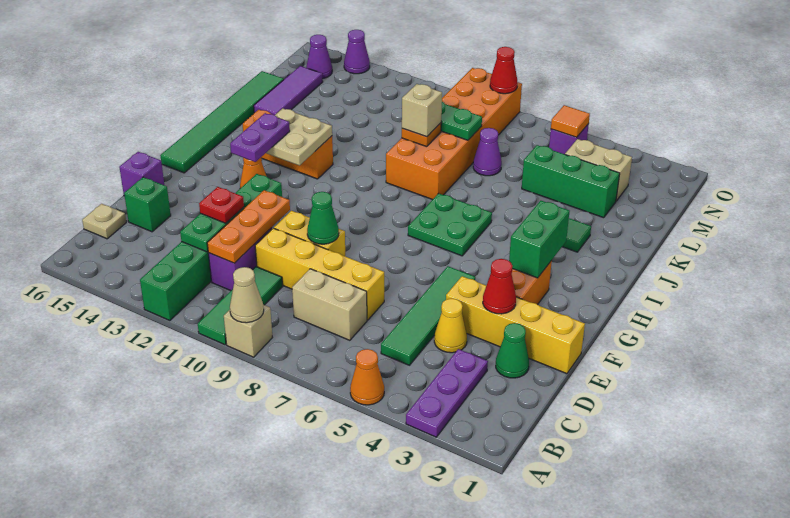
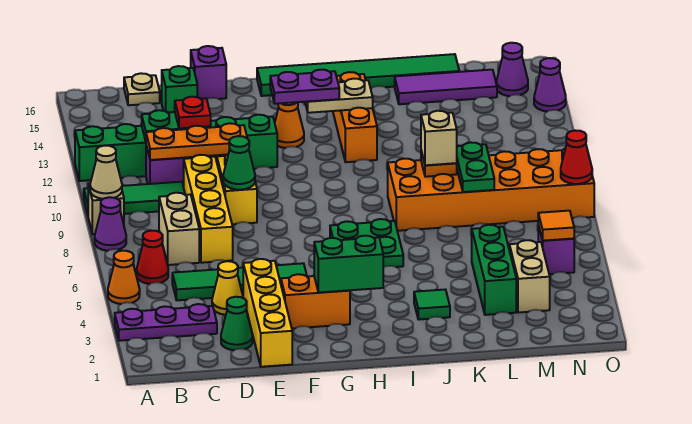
red 1x1 cone [483,259,516,314] -> red 1x1 cone moved to [137,230,168,284]
tan 2x2 plate [266,108,332,166] -> tan 1x2 plate [305,79,373,113]
purple 1x1 cone [473,128,502,176] -> purple 1x1 cone moved to [95,197,126,251]

